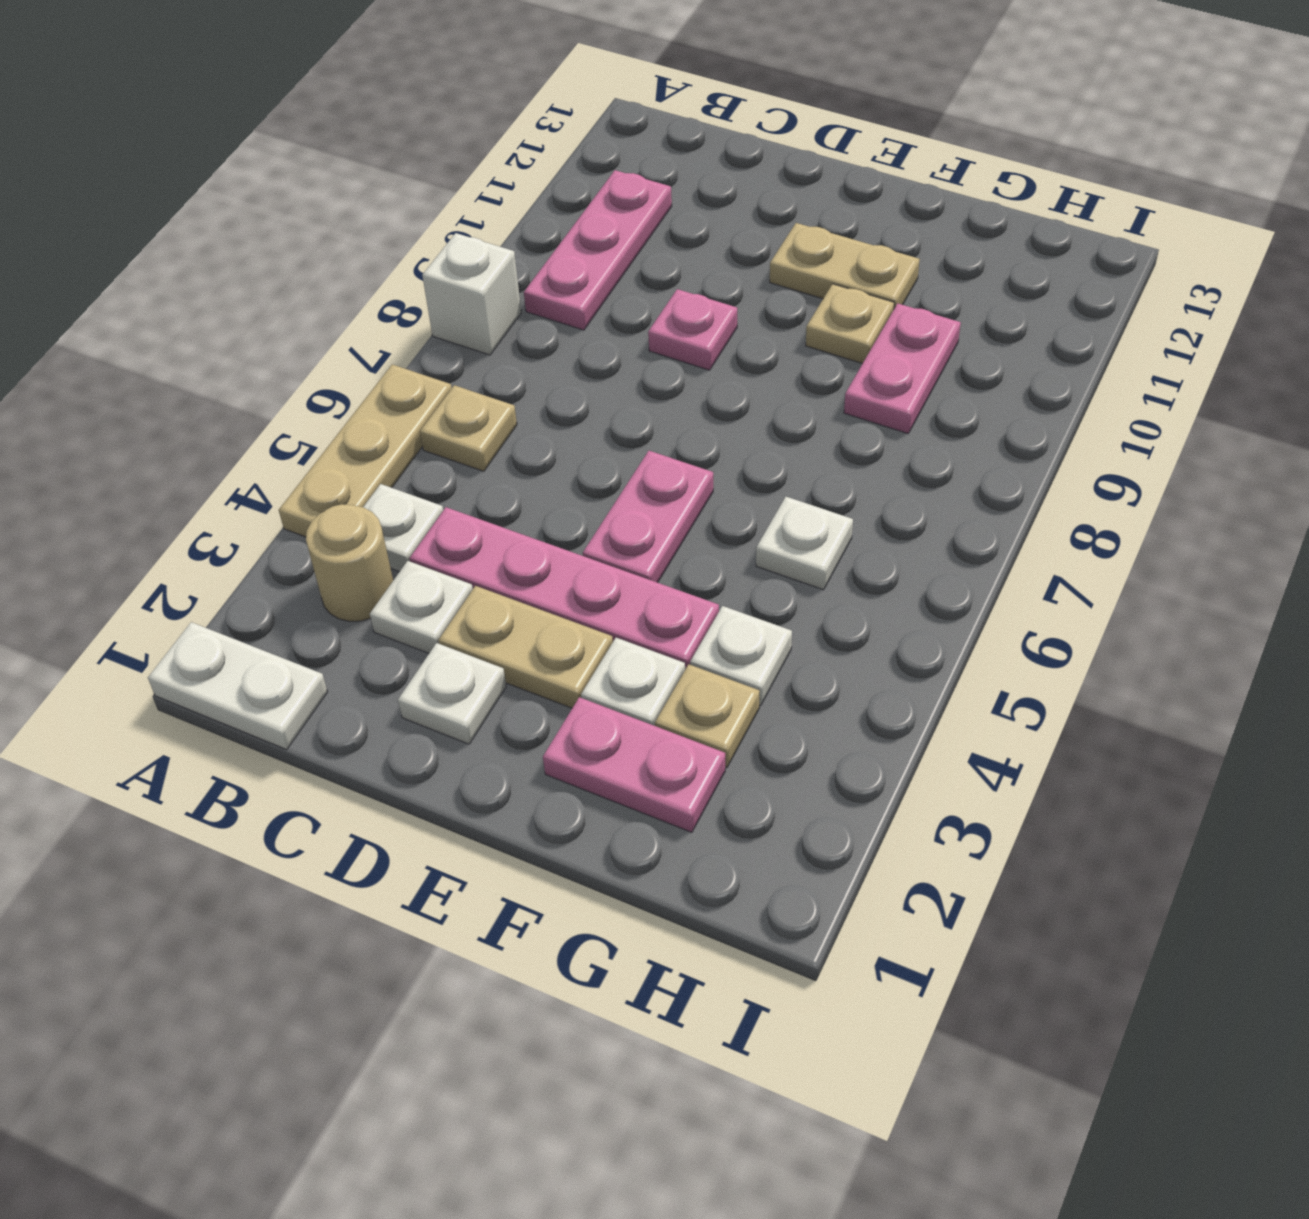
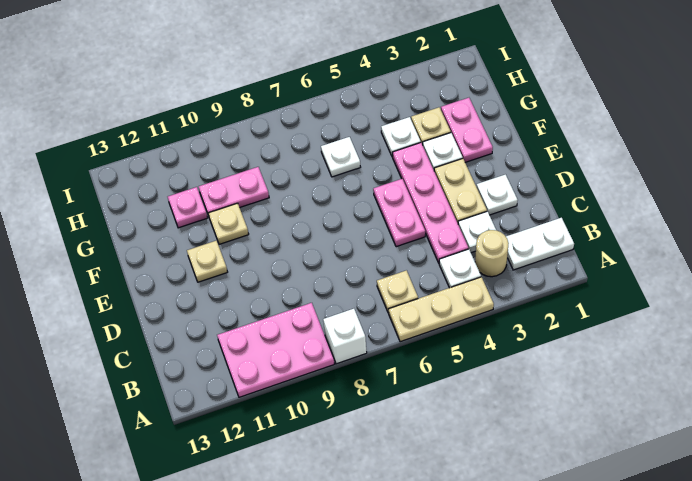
white 1x2 plate [148,622,328,750] -> white 1x2 plate turned to [506,218,574,270]
pink 1x3 plate [524,170,672,330] -> pink 2x3 plate [217,303,334,397]
pink 1x1 plate [648,289,737,370] -> pink 1x1 plate moved to [168,187,207,228]
pink 1x2 plate [583,451,713,583] -> pink 1x2 plate turned to [373,179,425,247]
tan 1x2 plate [770,223,920,309] -> tan 1x1 plate [187,241,227,282]

